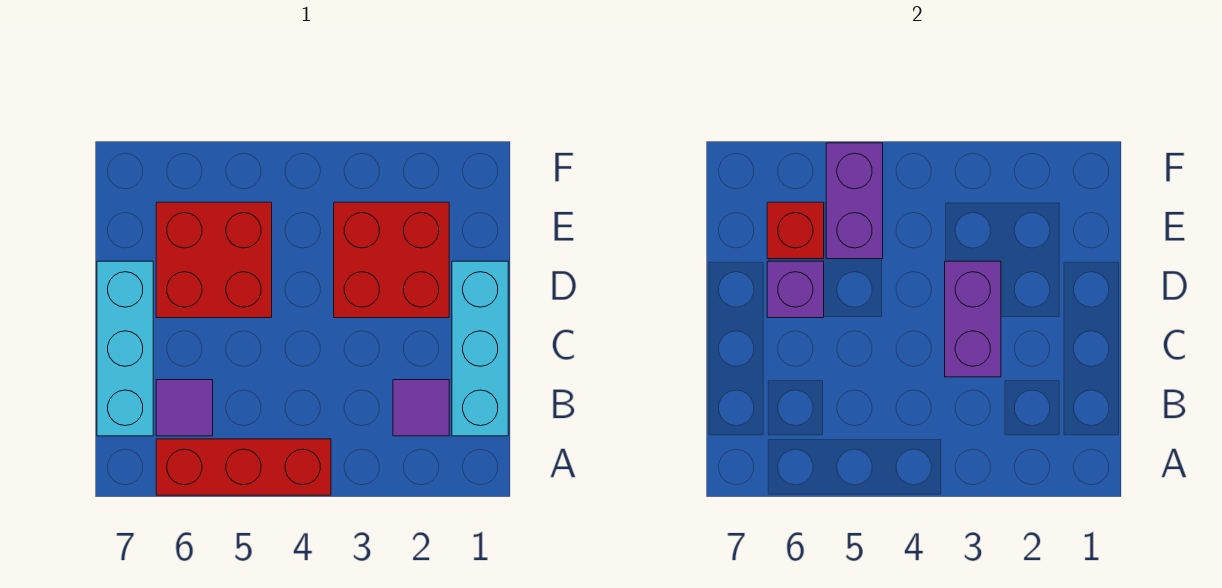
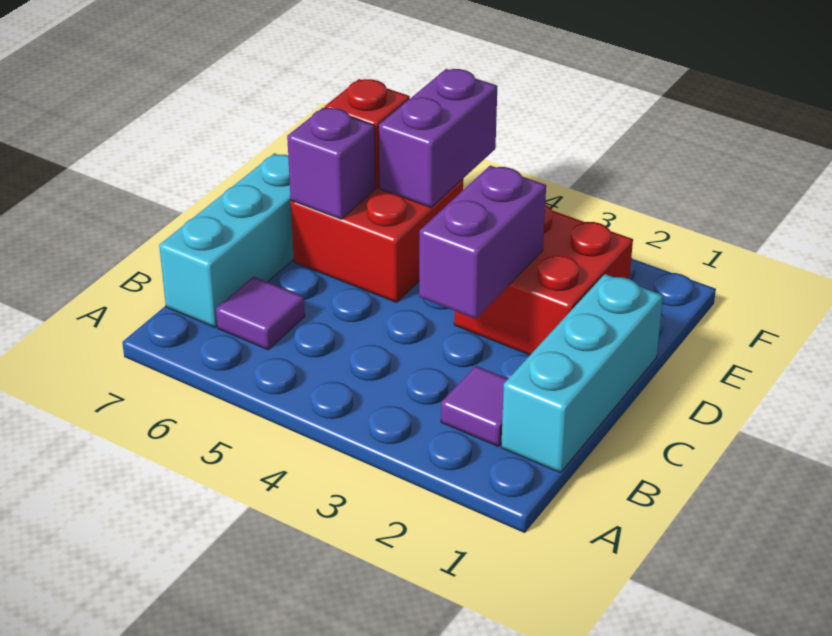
red 1x3 brick [156,439,331,495] -> none

